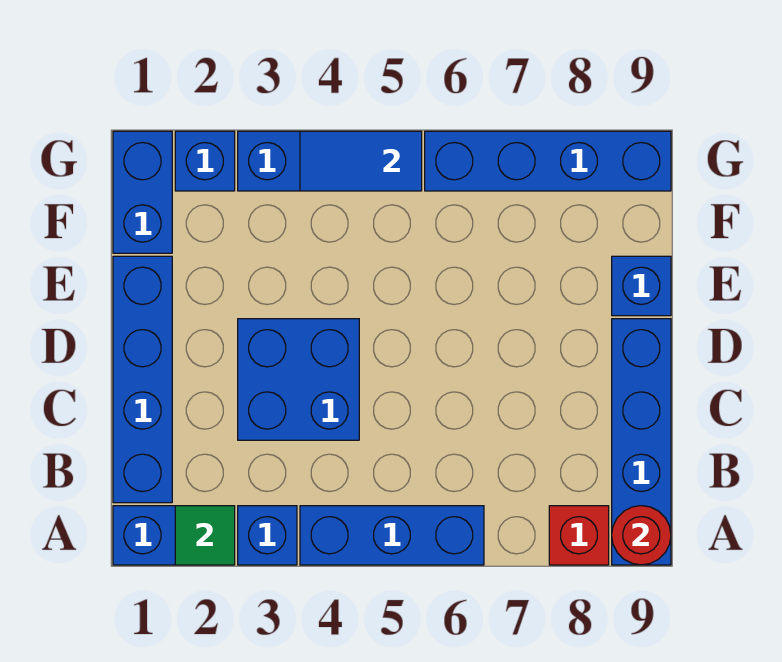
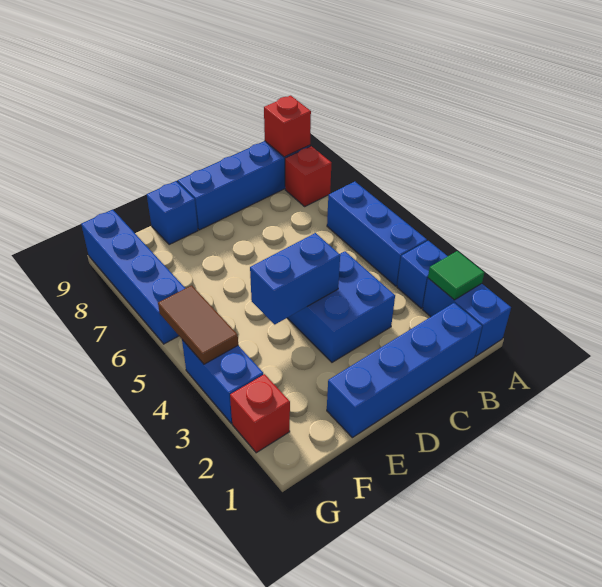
red 1x1 round brick [612,506,671,565] -> red 1x1 brick [264,96,311,157]
blue 1x2 brick [113,131,172,253] -> blue 1x2 brick moved to [250,233,340,324]
blue 1x1 brick [175,131,235,191] -> red 1x1 brick [230,374,290,453]
blue 1x2 tile [300,131,422,191] -> brown 1x2 tile [158,285,238,364]

